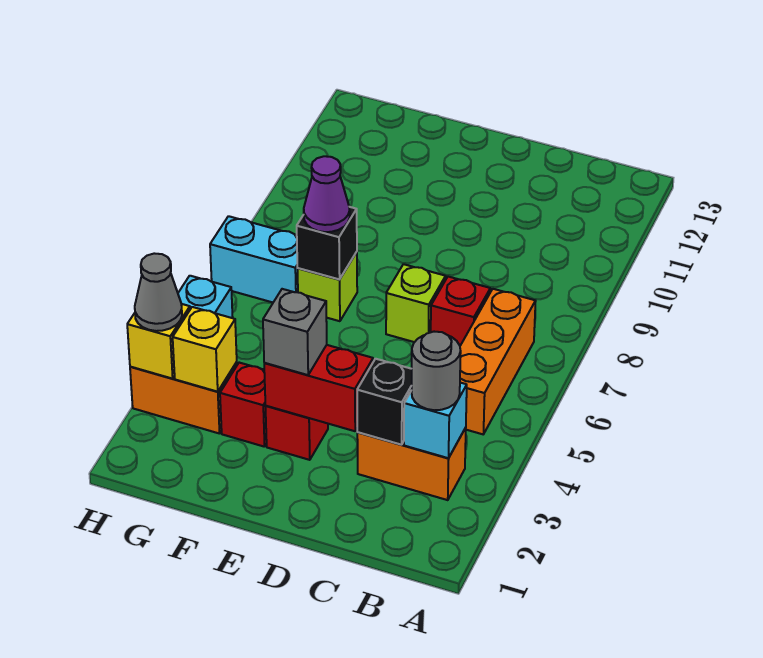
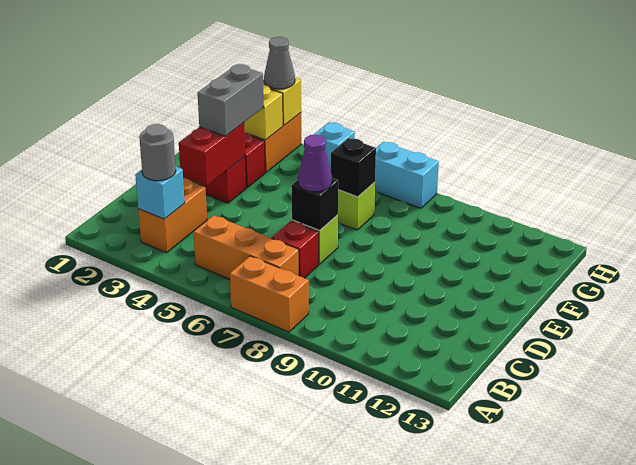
none -> orange 1x2 brick [230,256,309,332]
black 1x1 brick [357,359,412,445] -> black 1x1 brick moved to [291,178,338,230]
grey 1x1 brick [263,289,327,375] -> grey 1x2 brick [198,64,264,136]
purple 1x1 cone [304,156,350,232] -> purple 1x1 cone moved to [298,135,332,192]
cyan 1x2 brick [210,216,298,302] -> cyan 1x2 brick turned to [375,142,439,208]

